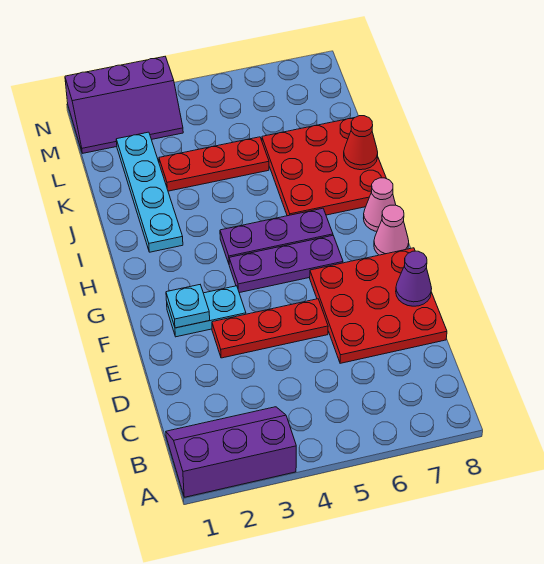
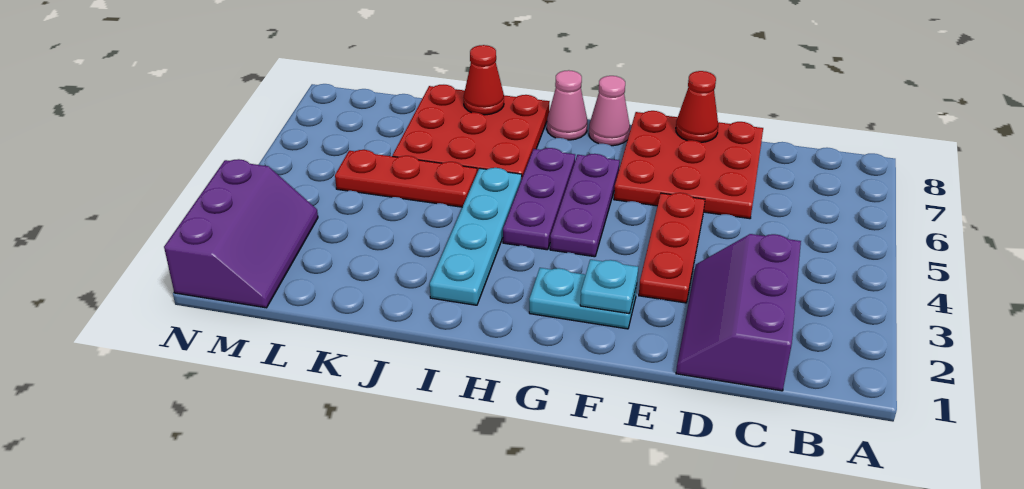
purple 2x3 slope [166,407,296,497] -> purple 2x3 slope moved to [676,234,801,391]
purple 1x1 cone [396,251,432,306] -> red 1x1 cone [676,71,718,142]
cyan 1x2 plate [167,286,246,337] -> cyan 1x2 plate turned to [529,268,637,329]
cyan 1x4 plate [116,132,183,252] -> cyan 1x4 plate turned to [430,168,522,305]
red 1x3 plate [159,137,269,191] -> red 1x3 plate turned to [335,150,477,207]

